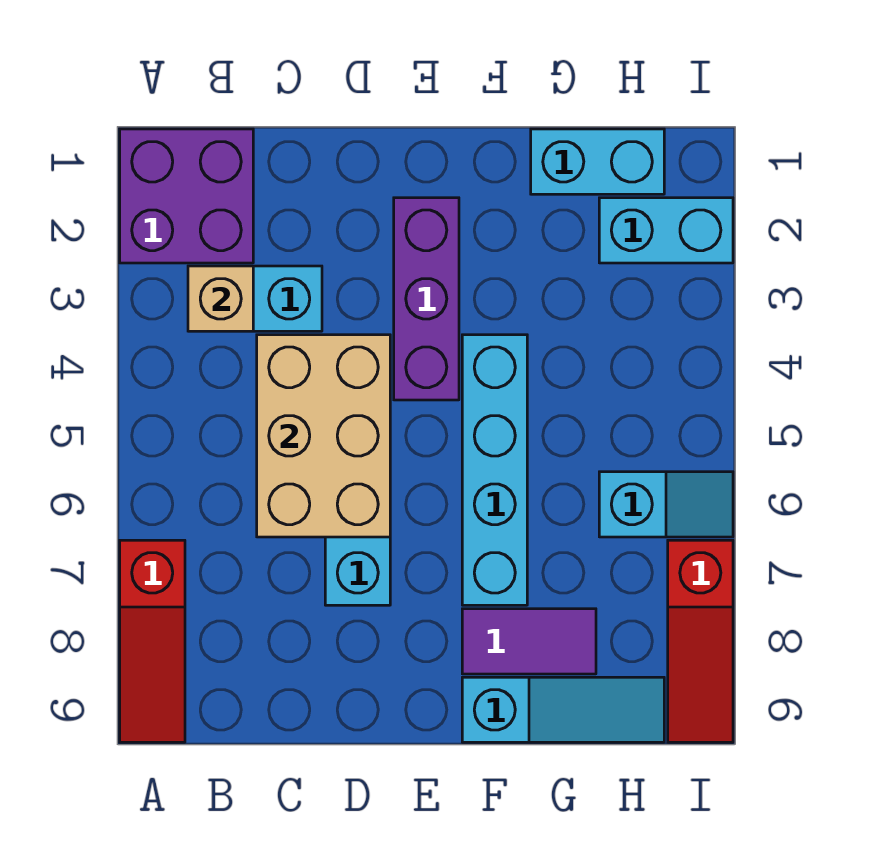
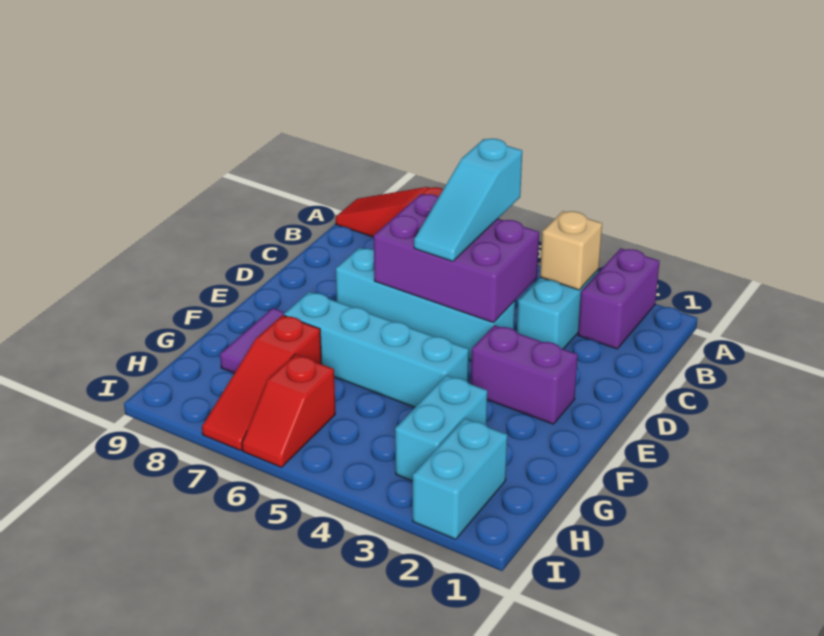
purple 2x2 brick [120,129,253,263] -> purple 1x2 brick [578,248,660,349]
tan 2x3 brick [257,335,390,537] -> purple 2x3 brick [374,194,539,323]
purple 1x3 brick [394,198,459,400] -> purple 1x2 brick [471,325,578,424]
cyan 1x3 slope [462,677,664,742] -> cyan 1x3 slope moved to [414,139,522,261]
cyan 1x2 brick [531,129,664,194] -> cyan 1x2 brick moved to [395,375,487,481]
cyan 1x2 slope [599,472,733,537] -> red 1x2 slope [242,354,335,467]
red 1x3 slope [668,540,733,742] -> red 1x3 slope turned to [202,315,322,450]

